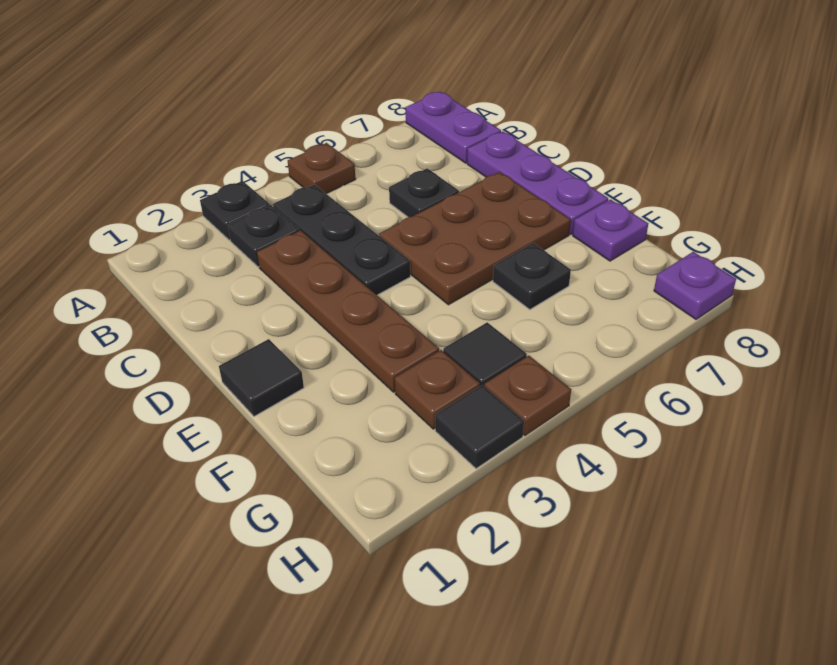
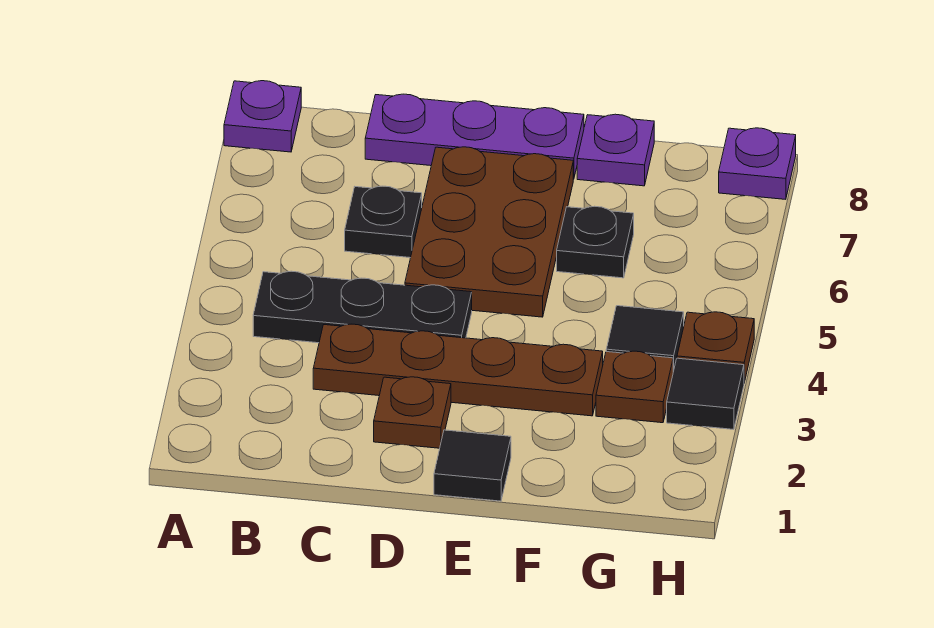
black 1x1 plate [200,181,270,240] -> none
brown 1x1 plate [288,143,356,194] -> brown 1x1 plate moved to [374,377,451,448]
purple 1x2 plate [405,92,501,163] -> purple 1x1 plate [224,81,301,152]
black 1x1 plate [228,205,299,267] -> none

